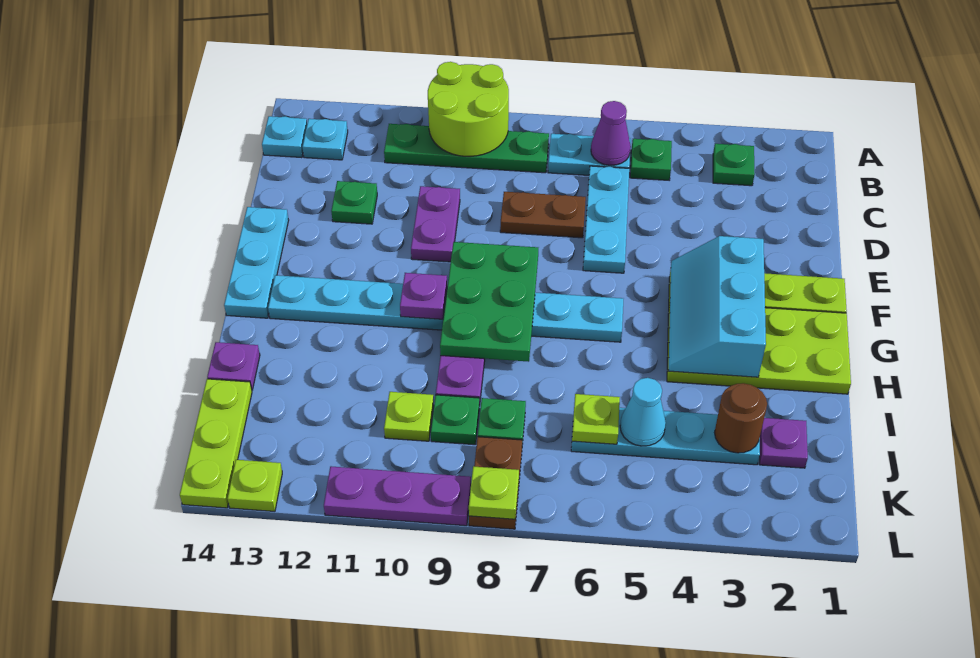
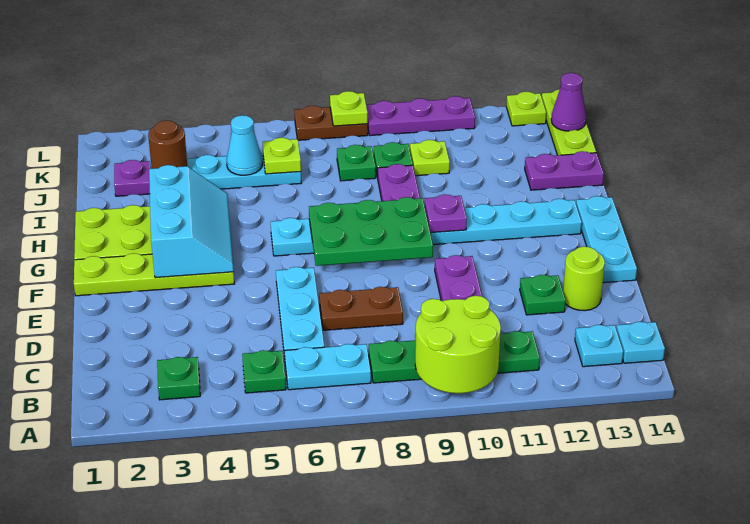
purple 1x1 cone [591,101,631,165] -> purple 1x1 cone moved to [551,73,586,131]
none -> lime 1x1 round brick [563,246,605,311]
green 2x3 plate [440,242,538,362] -> green 2x3 plate turned to [309,197,433,266]
purple 1x1 plate [207,342,260,390] -> purple 1x2 plate [525,151,604,190]
brown 1x2 plate [469,437,522,529] -> brown 1x2 plate turned to [294,106,368,140]

